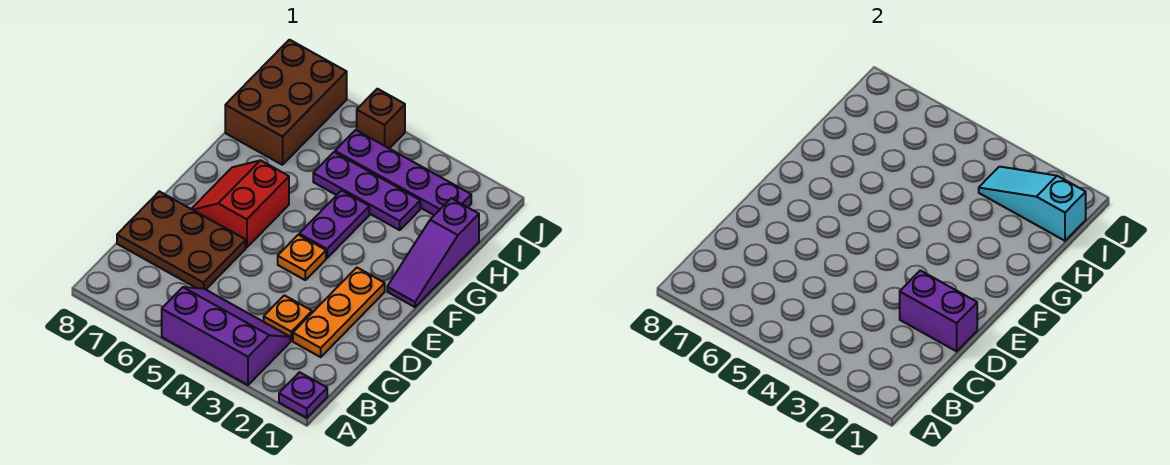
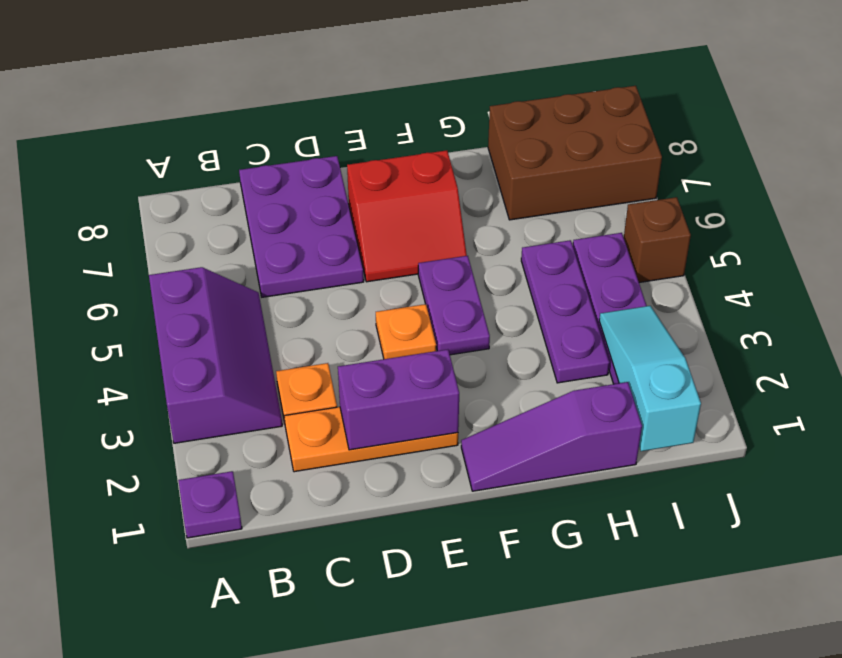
brown 2x3 plate [117,191,246,290] -> purple 2x3 plate [239,156,364,297]
purple 1x2 brick [900,270,977,351] -> purple 1x2 brick turned to [338,349,459,450]
red 2x2 slope [192,160,289,248] -> red 2x2 slope turned to [347,150,467,282]
purple 1x2 plate [299,191,369,258] -> purple 1x2 plate turned to [418,256,490,355]

